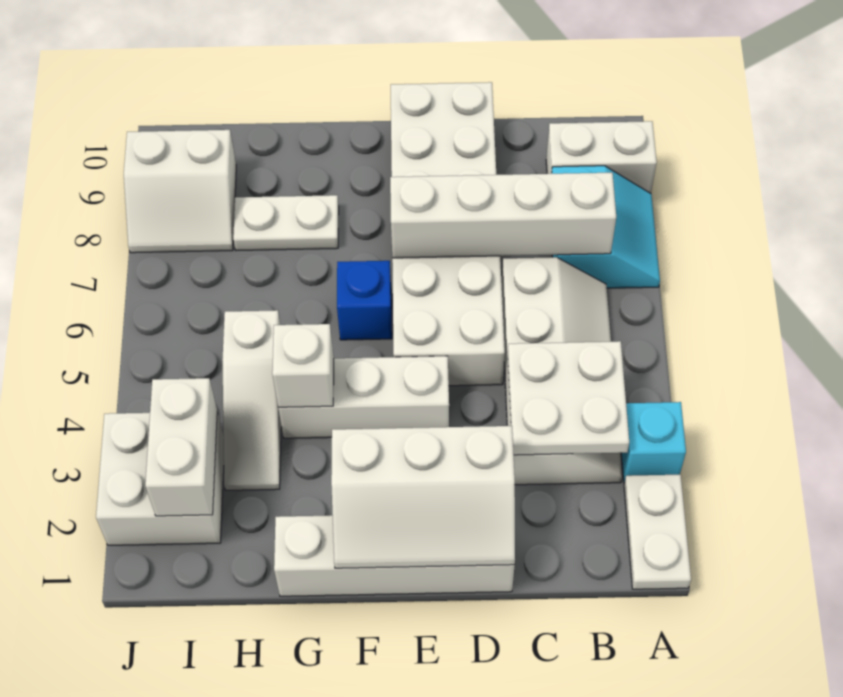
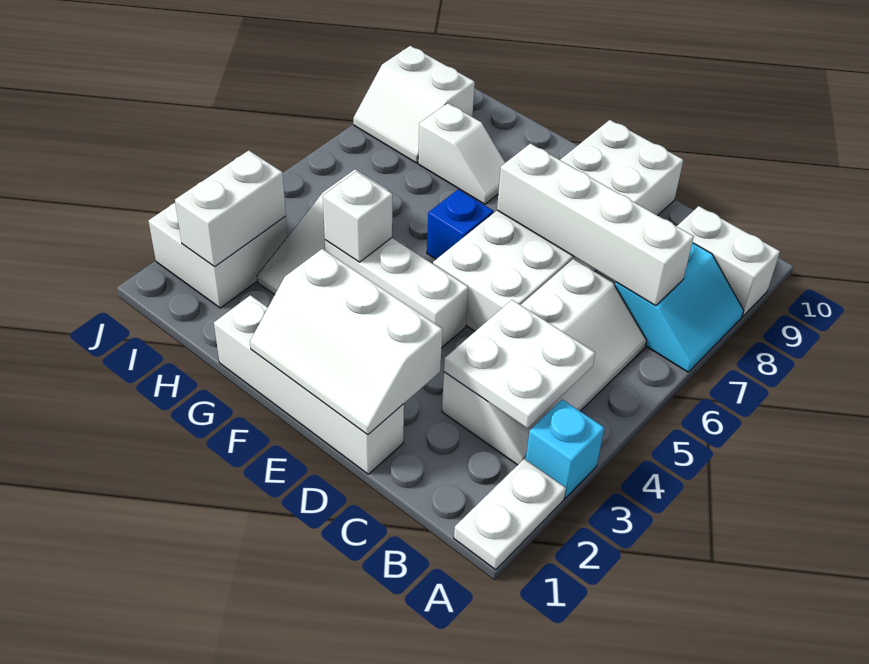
white 1x2 plate [233,195,339,250] -> white 1x2 slope [418,103,505,204]

